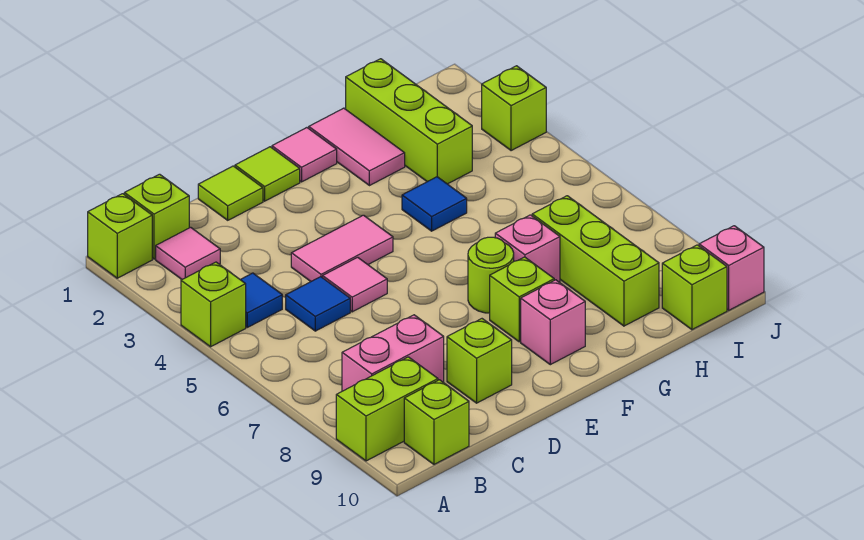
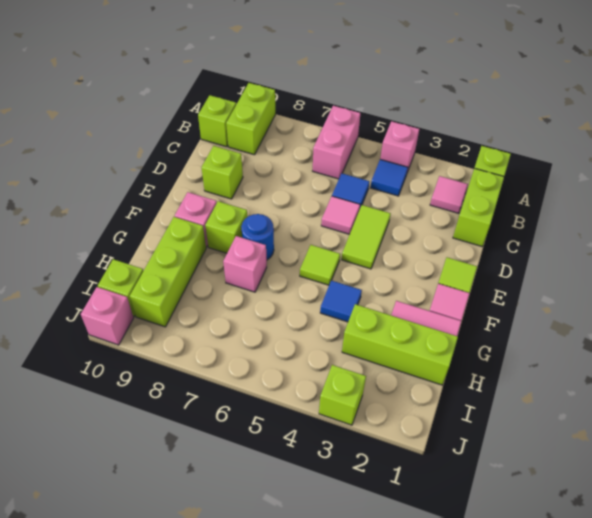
lime 1x1 brick [181,262,246,347] -> pink 1x1 brick [380,121,419,172]
lime 1x1 brick [124,174,189,259] -> lime 1x2 brick [453,168,504,247]
pink 1x2 brick [342,315,444,391] -> pink 1x2 brick moved to [313,106,360,179]
lime 1x1 tile [198,166,263,220] -> lime 1x1 tile moved to [300,245,340,285]
pink 1x2 tile [291,215,393,281] -> lime 1x2 tile [342,205,391,269]
lime 1x1 round brick [468,237,514,313] -> blue 1x1 round brick [241,214,274,260]
lime 1x3 brick [532,196,659,326] -> lime 1x3 brick turned to [130,217,206,327]

